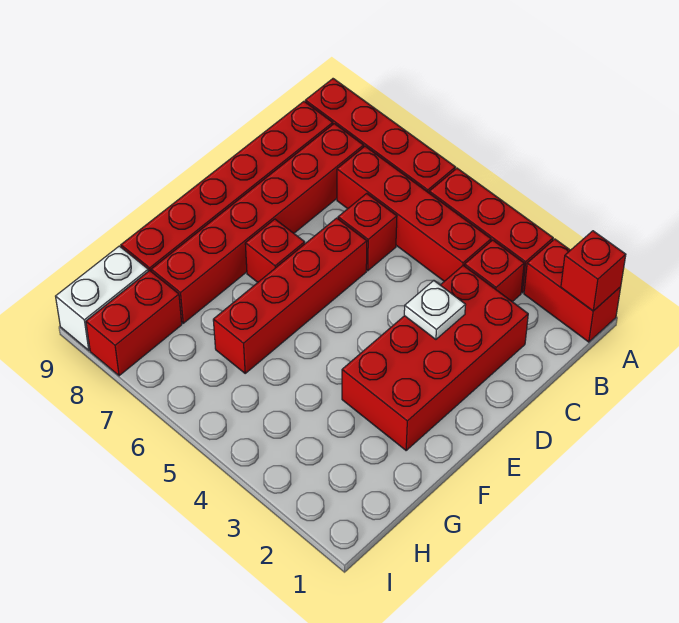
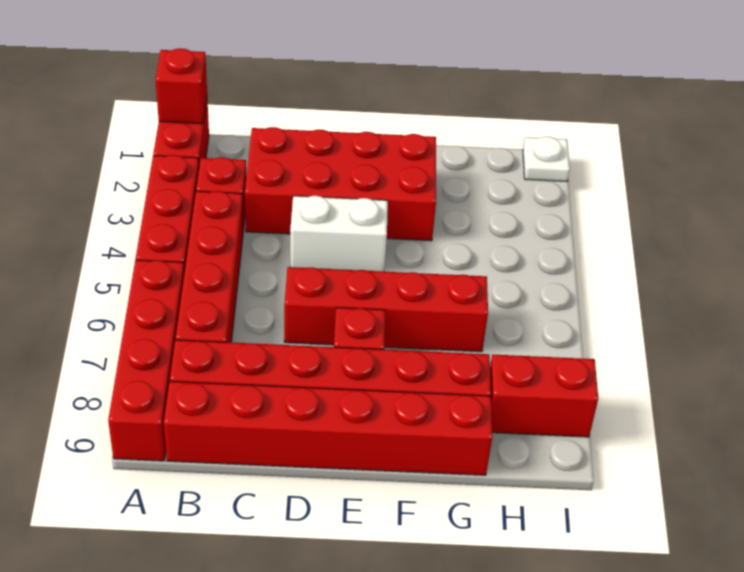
red 1x1 brick [338,193,397,271] -> none
white 1x1 plate [404,281,465,339] -> white 1x1 plate moved to [523,137,570,181]
white 1x2 brick [56,246,148,350] -> white 1x2 brick moved to [290,196,388,272]

